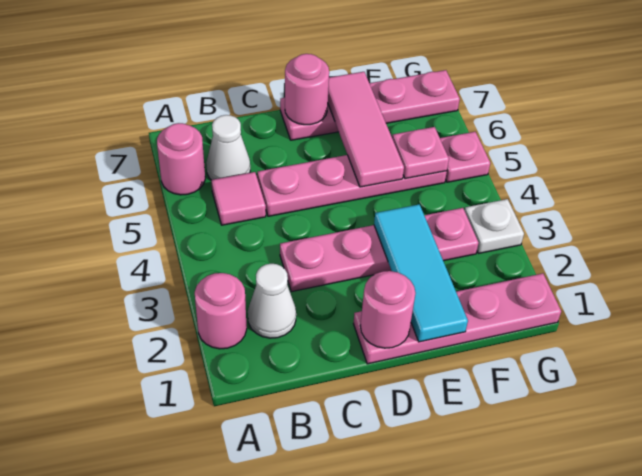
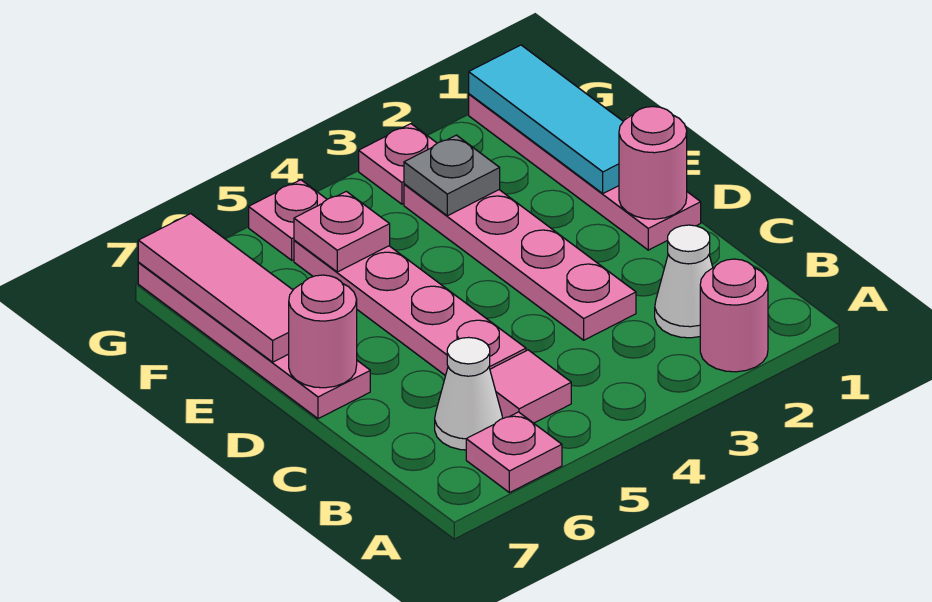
pink 1x1 round brick [157,123,205,195] -> pink 1x1 plate [466,412,562,493]
cyan 1x3 tile [374,204,468,342] -> cyan 1x3 tile turned to [469,45,623,193]
pink 1x3 tile [328,72,404,187] -> pink 1x3 tile turned to [138,214,293,362]
none -> grey 1x1 plate [404,135,500,216]
white 1x1 plate [465,199,524,254] -> pink 1x1 plate [359,124,437,204]

